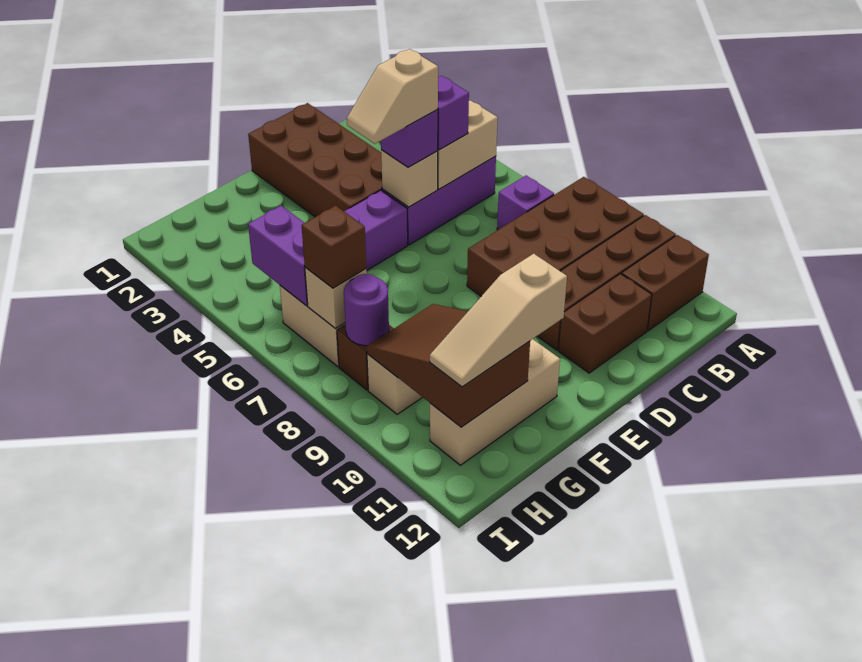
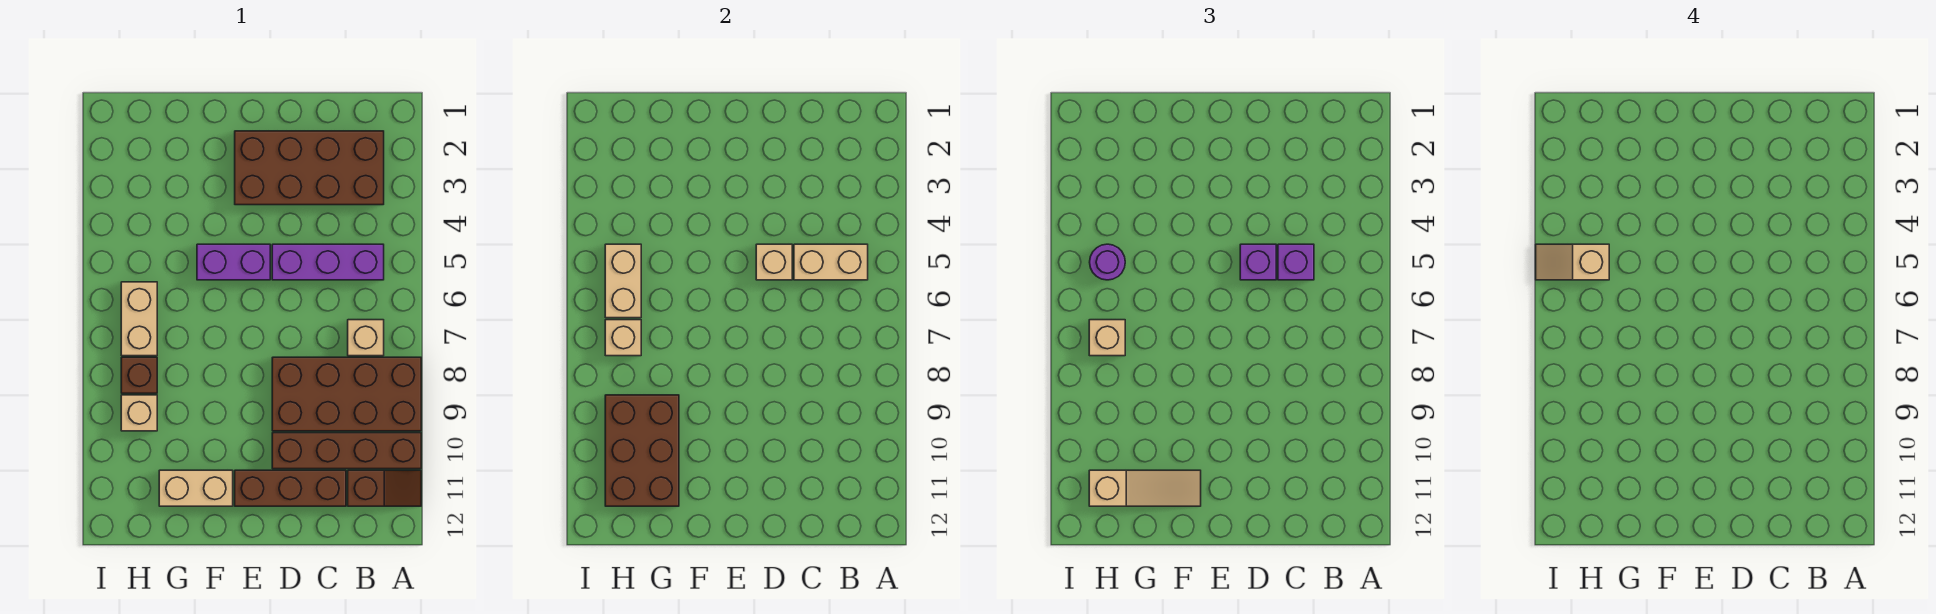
brown 1x2 brick [622,235,709,331] -> brown 1x2 slope [348,470,421,506]
purple 1x1 brick [497,176,554,230] -> tan 1x1 brick [348,320,384,356]
brown 1x2 brick [558,274,652,373] -> brown 1x3 brick [235,470,346,506]
brown 2x4 brick [248,103,383,217] -> brown 2x4 brick turned to [235,131,384,205]
tan 1x2 slope [347,49,438,144] -> tan 1x2 slope moved to [1536,244,1609,280]
tan 1x3 brick [430,339,560,465] -> tan 1x2 brick [159,470,233,506]
tan 1x3 slope [430,254,567,387] -> tan 1x3 slope turned to [1089,470,1201,506]
brown 2x3 slope [367,304,530,427] -> brown 2x3 brick [605,395,679,506]
purple 1x2 brick [248,206,308,306] -> tan 1x2 brick [605,244,641,318]
brown 1x1 brick [301,206,366,288] -> tan 1x1 brick [1089,320,1125,356]
purple 1x1 round brick [344,274,389,346] -> purple 1x1 round brick moved to [1090,244,1125,280]

